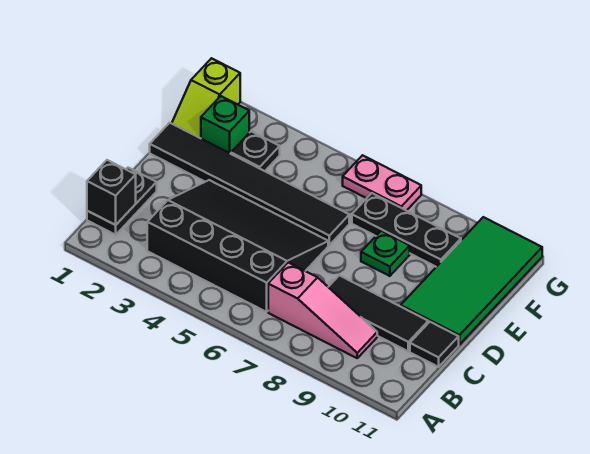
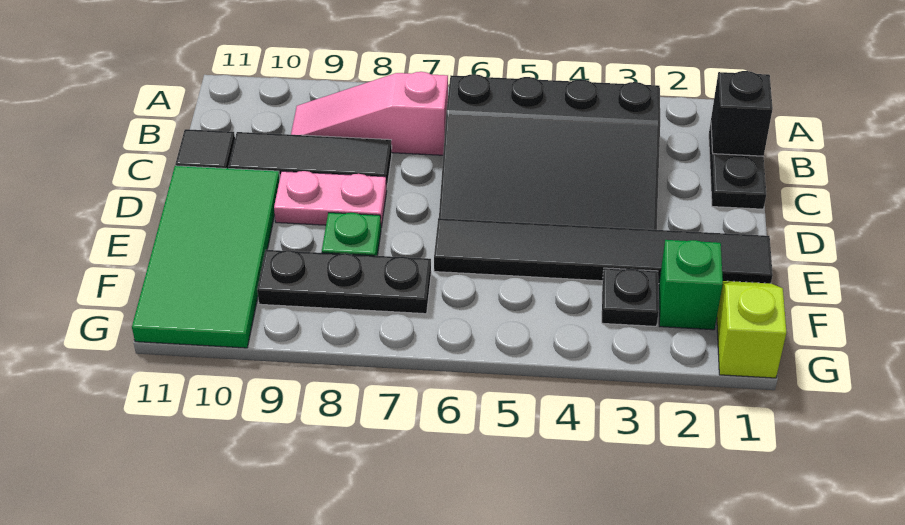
pink 1x2 plate [343,155,421,211] -> pink 1x2 plate moved to [274,171,387,227]

